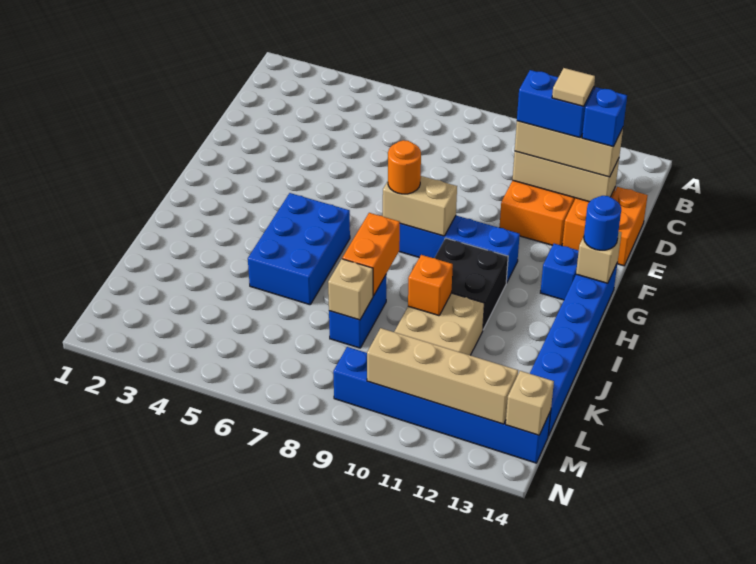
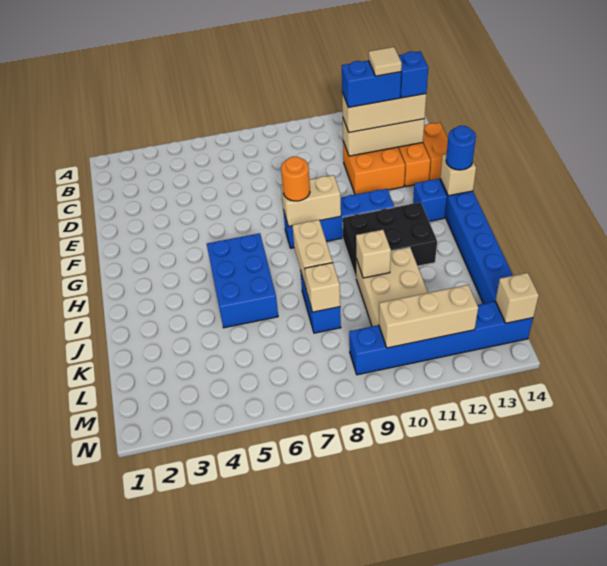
black 2x2 brick [435,238,508,329] -> black 2x3 brick [343,202,437,277]
orange 1x2 brick [342,213,400,296] -> tan 1x2 brick [292,220,333,288]
orange 1x1 brick [408,255,453,316] -> tan 1x1 brick [356,230,391,278]
tan 1x4 brick [367,328,518,424] -> tan 1x3 brick [379,285,478,348]

